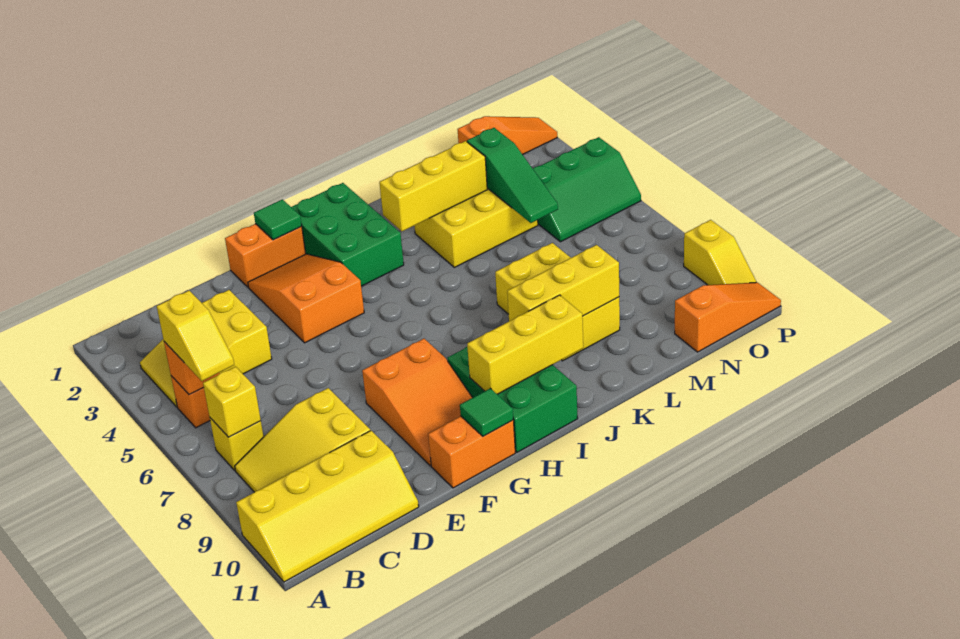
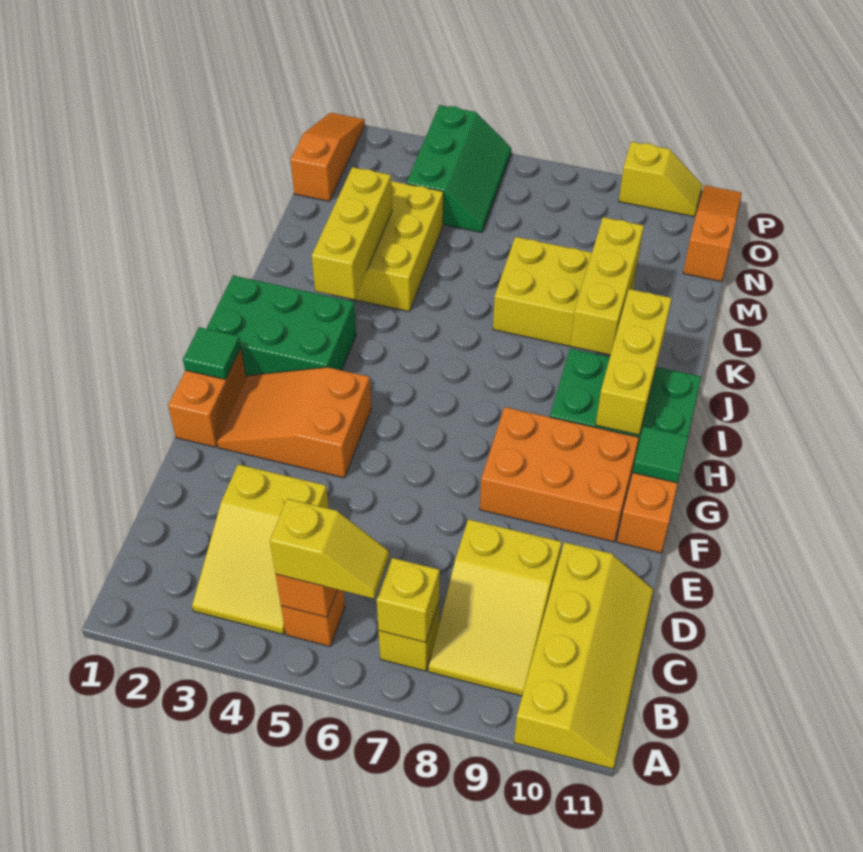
orange 2x3 slope [362,339,473,466] -> orange 2x3 brick [480,407,639,542]
green 1x3 slope [467,128,558,223] -> none

